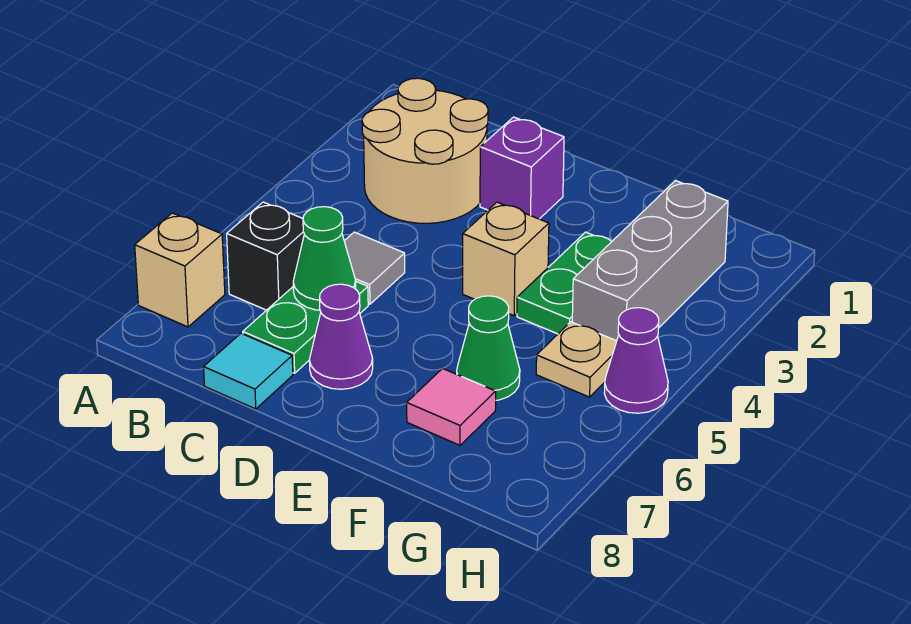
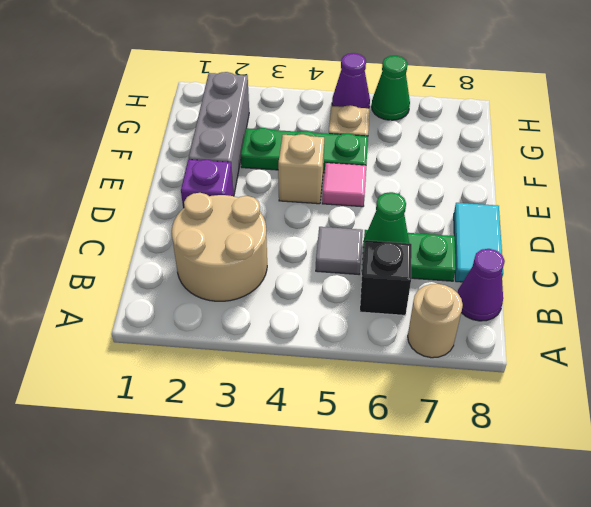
tan 1x1 brick [135,213,225,327] -> tan 1x1 round brick [408,284,463,358]
cyan 1x1 tile [204,333,293,409] -> cyan 1x2 tile [454,203,503,282]
purple 1x1 cone [309,284,373,389] -> purple 1x1 cone moved to [458,249,505,321]
green 1x2 plate [517,232,612,334] -> green 1x3 plate [241,128,368,173]
green 1x1 cone [457,296,520,400] -> green 1x1 cone moved to [372,56,410,120]
pink 1x1 tile [407,368,496,445] -> pink 1x1 tile moved to [322,163,366,207]
grey 1x3 brick [572,181,728,341] -> grey 1x3 brick turned to [189,72,249,196]

